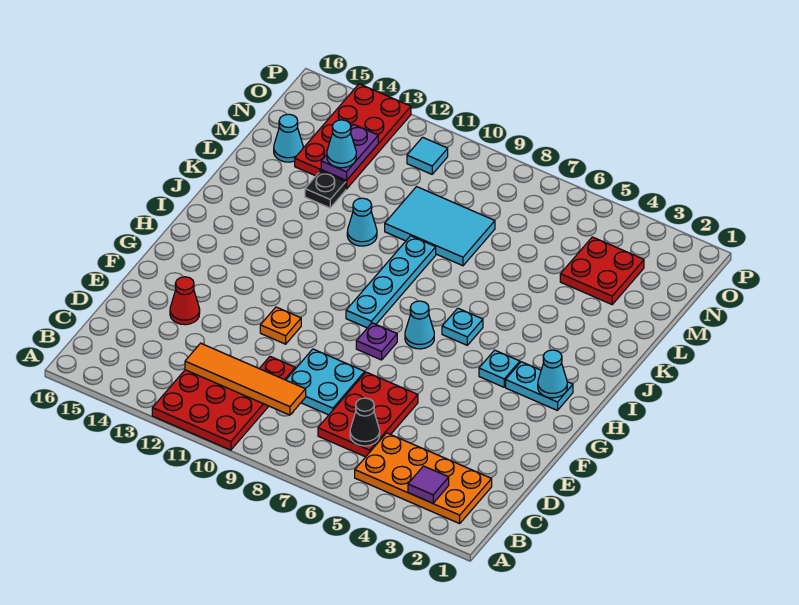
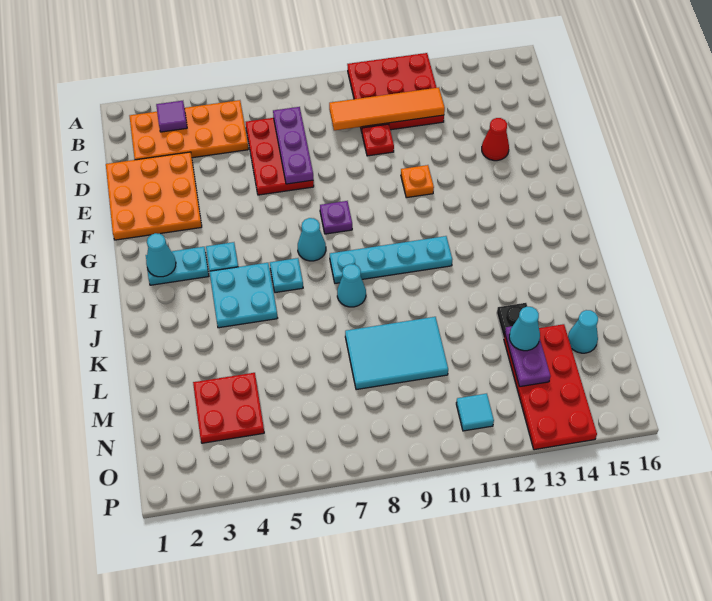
black 1x1 cone [350,398,380,446] -> none
none -> purple 1x3 plate [273,107,313,184]
none -> orange 3x3 plate [106,152,202,240]
cyan 2x2 plate [286,349,365,415] -> cyan 2x2 plate moved to [210,263,277,328]
cyan 1x4 plate [346,236,436,328] -> cyan 1x4 plate turned to [330,236,452,283]
cyan 1x1 cone [347,198,377,246] -> cyan 1x1 cone moved to [337,264,366,307]

